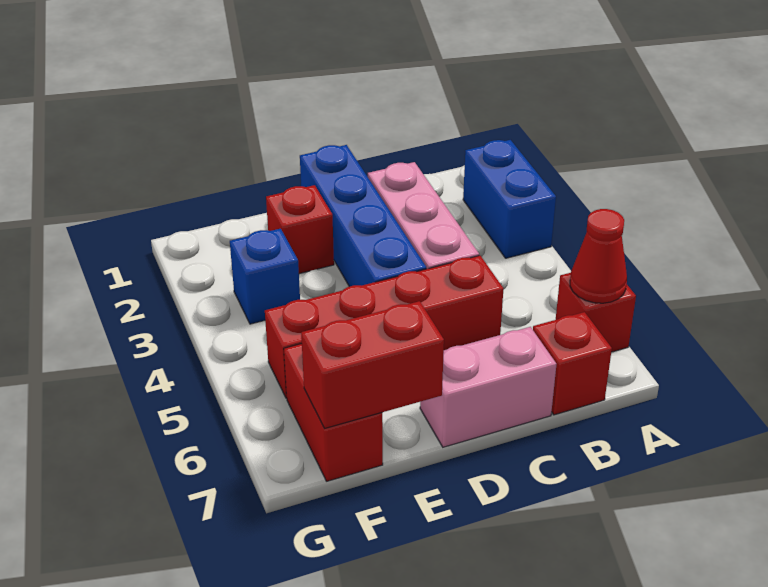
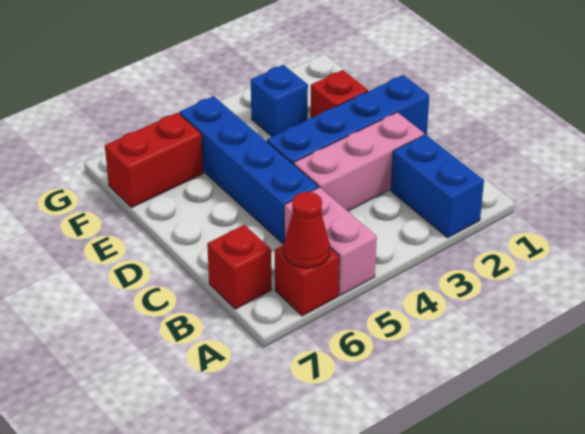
blue 1x2 brick [463,140,556,258] -> blue 1x2 brick turned to [391,135,484,238]
red 1x4 brick [265,256,504,398] -> blue 1x4 brick [179,96,318,244]
pink 1x2 brick [420,327,557,447] -> pink 1x2 brick moved to [284,187,377,296]
red 1x2 brick [301,301,444,429] -> none

